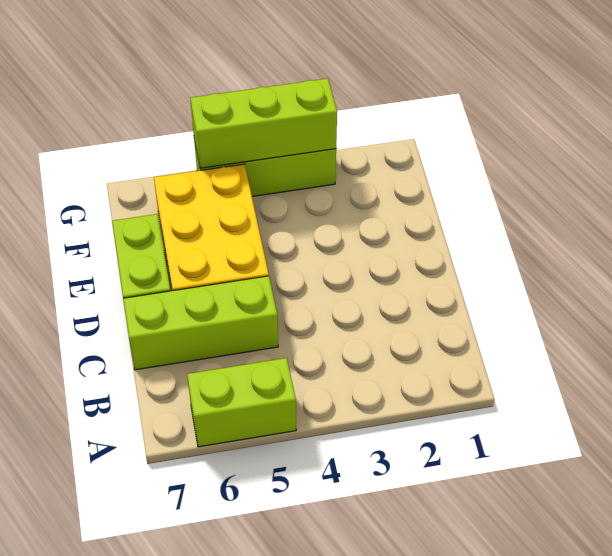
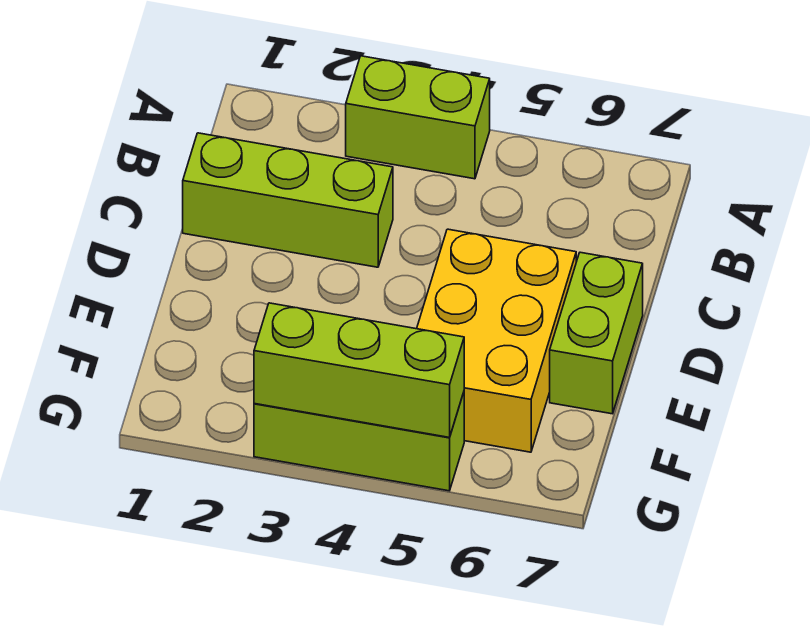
lime 1x2 brick [187,358,296,447] -> lime 1x2 brick moved to [346,56,490,179]
lime 1x3 brick [123,276,278,370] -> lime 1x3 brick moved to [183,133,393,267]

